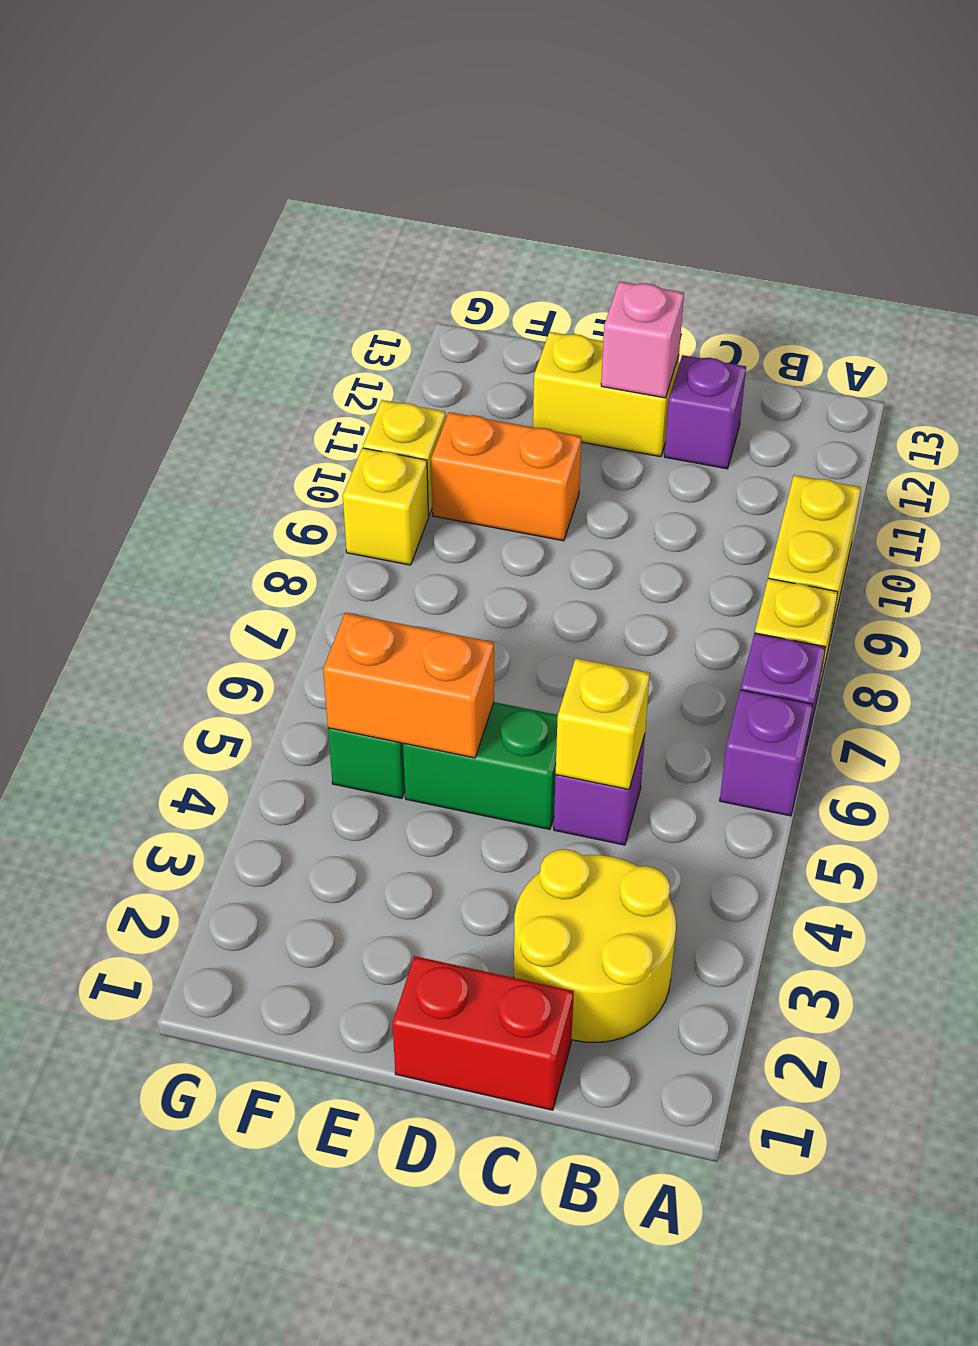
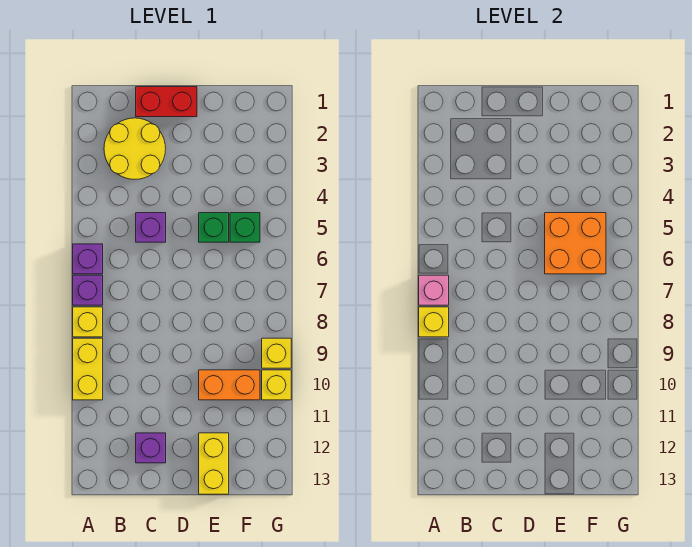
yellow 1x1 brick [556,658,650,790] -> yellow 1x1 brick moved to [419,307,449,337]
green 1x2 brick [403,702,558,829] -> green 1x1 brick [199,213,229,242]
yellow 1x2 brick [533,332,679,457] -> yellow 1x2 brick turned to [199,433,229,494]
pink 1x1 brick [601,281,684,398] -> pink 1x1 brick moved to [419,275,449,305]
orange 1x2 brick [323,613,494,758] -> orange 2x2 brick [545,213,606,274]

